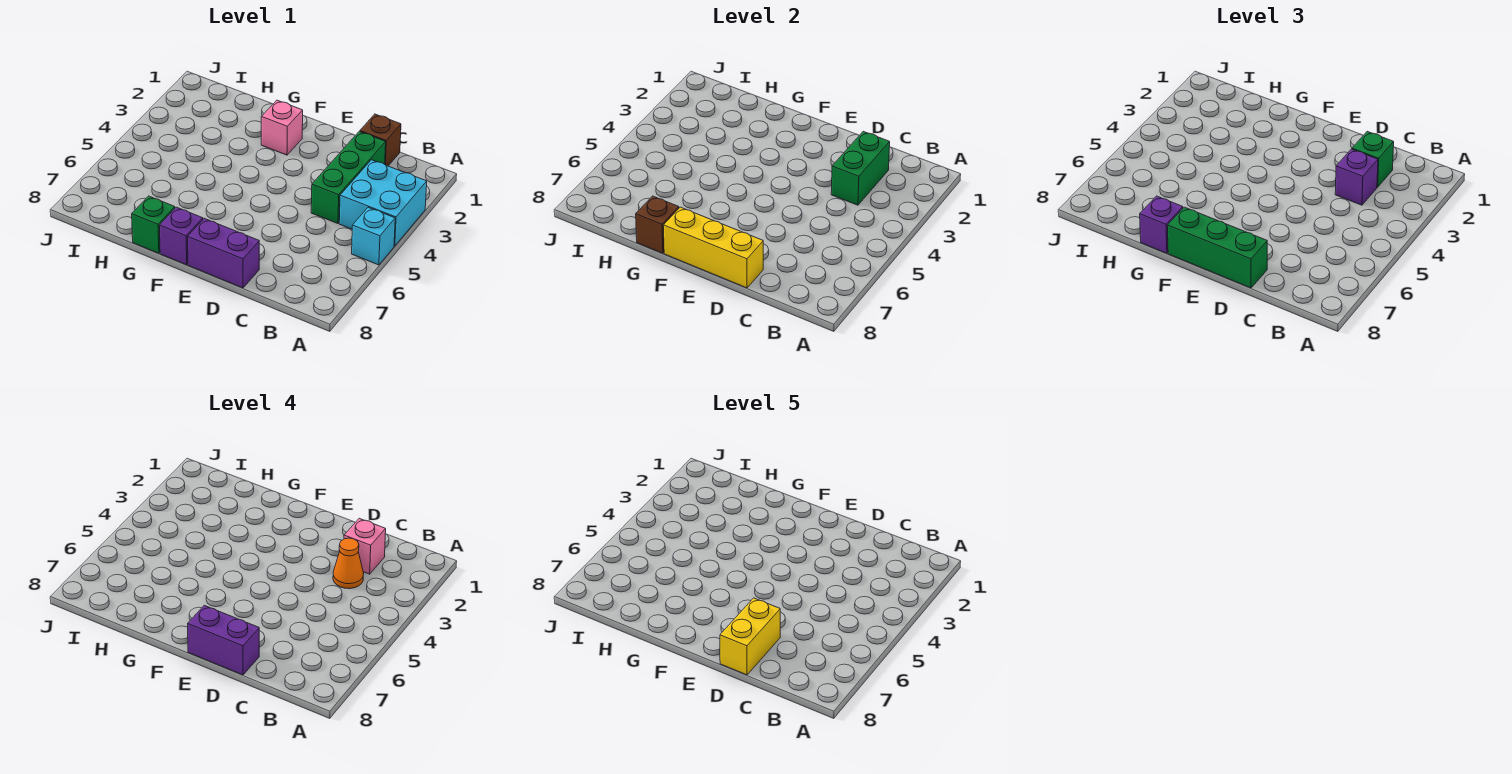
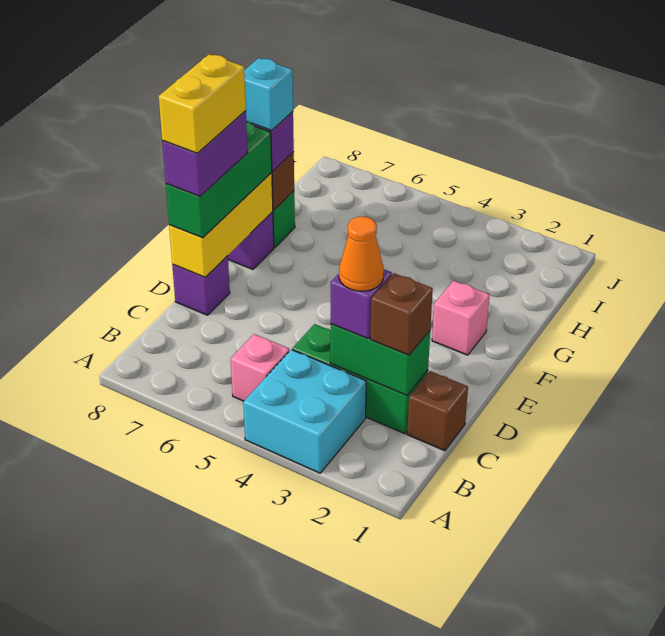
cyan 1x1 brick [352,207,395,265] -> cyan 1x1 brick moved to [244,58,293,131]
green 1x1 brick [1352,131,1394,187] -> brown 1x1 brick [370,273,433,355]
pink 1x1 brick [344,518,386,574] -> pink 1x1 brick moved to [231,334,289,401]
yellow 1x2 brick [720,598,780,675] -> yellow 1x2 brick turned to [159,54,246,153]
purple 1x2 brick [188,218,259,288] -> purple 1x1 brick [172,256,230,315]

